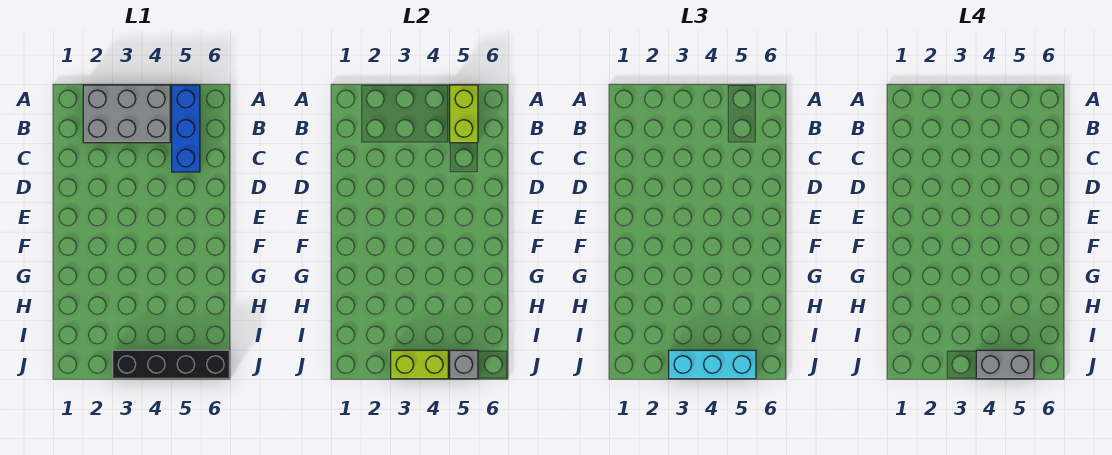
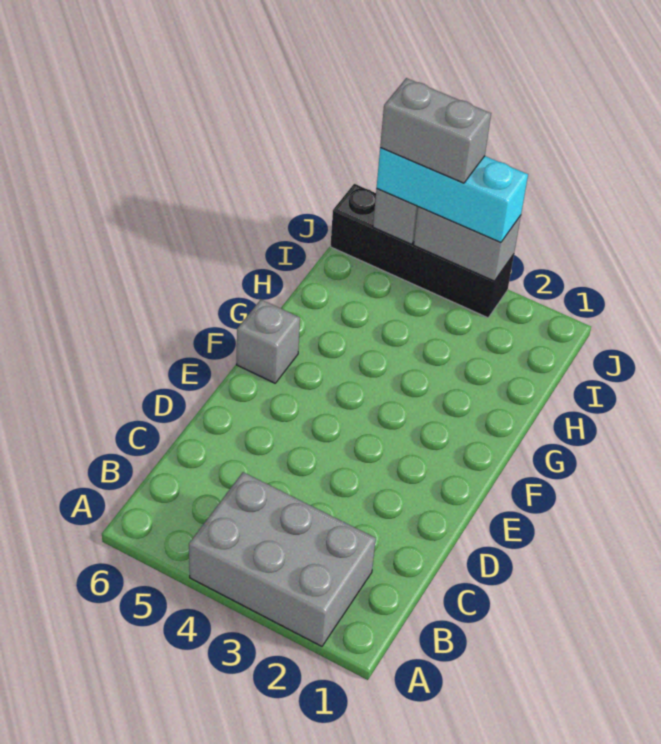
blue 1x3 brick [172,85,200,172] -> none
lime 1x2 brick [450,85,478,143] -> none
none -> grey 1x1 brick [237,300,300,383]
lime 1x2 brick [391,350,448,379] -> grey 1x2 brick [414,207,521,281]

